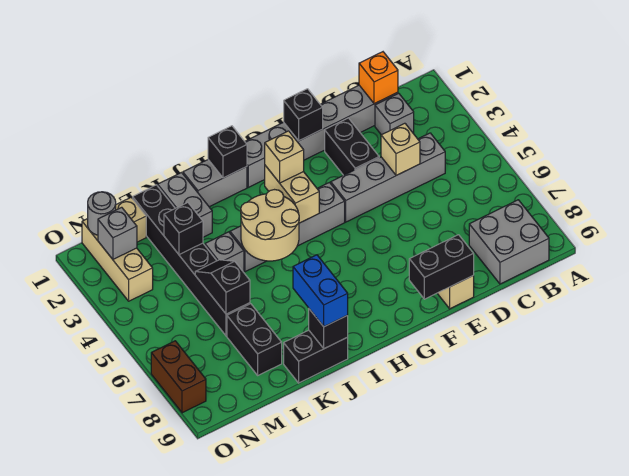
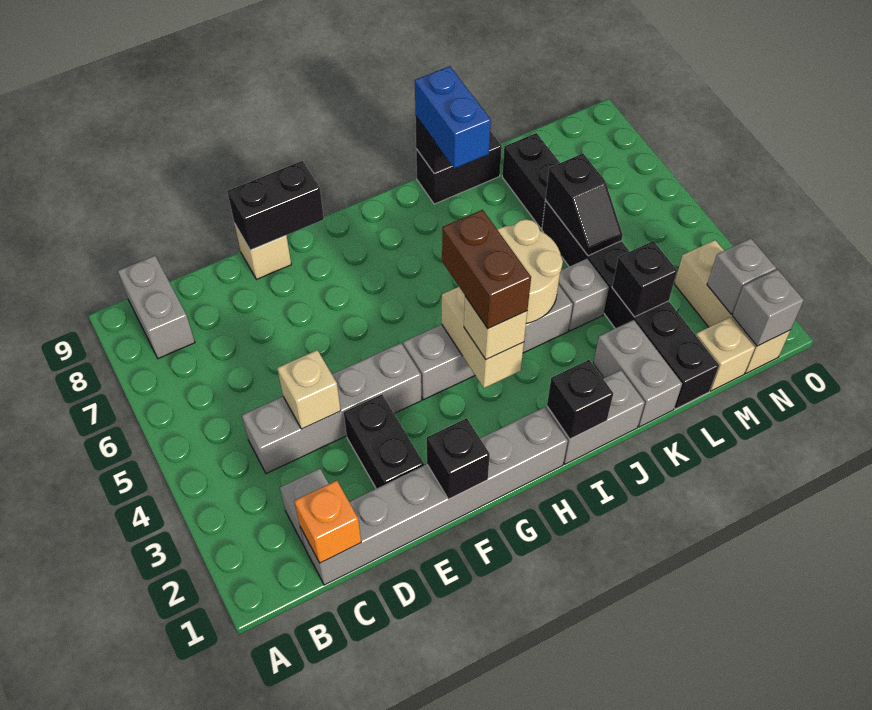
grey 2x2 brick [469,200,549,284] -> grey 1x2 brick [118,256,195,359]
grey 1x1 round brick [88,192,116,235] -> grey 1x1 brick [732,269,804,346]
brown 1x2 brick [151,341,206,413] -> brown 1x2 brick moved to [442,210,531,329]

